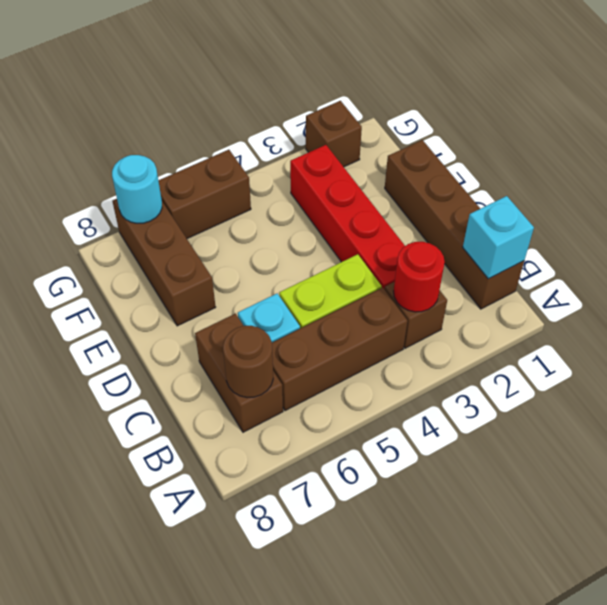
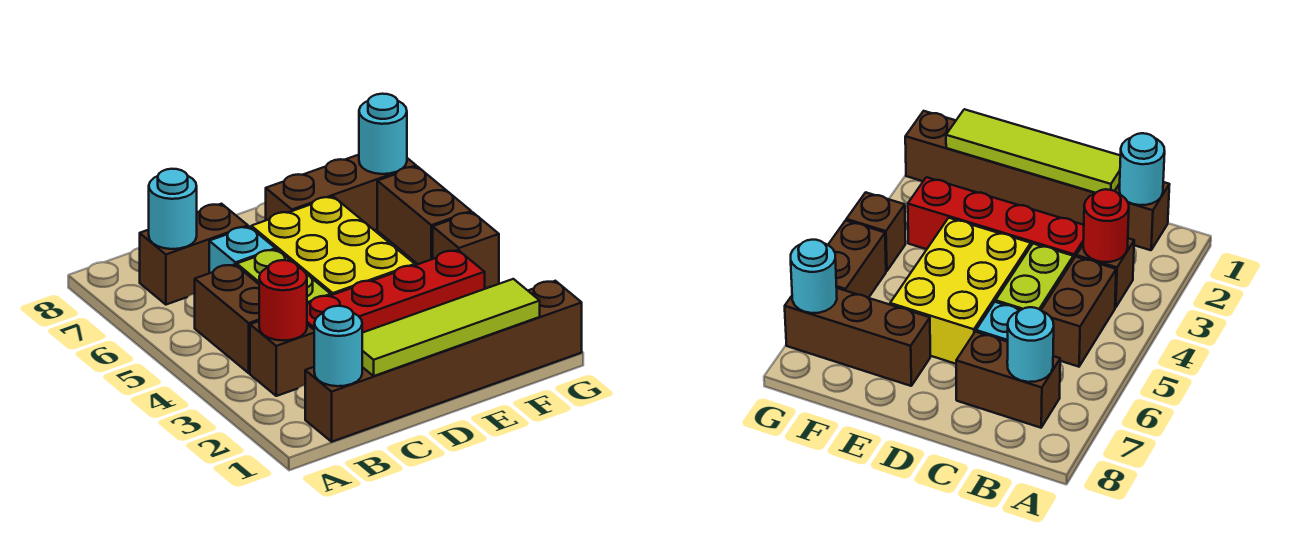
brown 1x4 brick [385,140,524,309] -> brown 1x6 brick [305,281,582,442]
cyan 1x1 brick [463,196,534,279] -> cyan 1x1 round brick [314,306,362,386]
brown 1x3 brick [272,288,407,411] -> brown 1x2 brick [195,264,259,373]
brown 1x1 round brick [223,326,273,398] -> cyan 1x1 round brick [149,169,197,249]
none -> lime 1x4 tile [362,279,540,376]
none -> yellow 2x3 brick [251,197,415,295]
brown 1x1 brick [306,101,362,167] -> brown 1x1 brick moved to [433,212,499,288]

